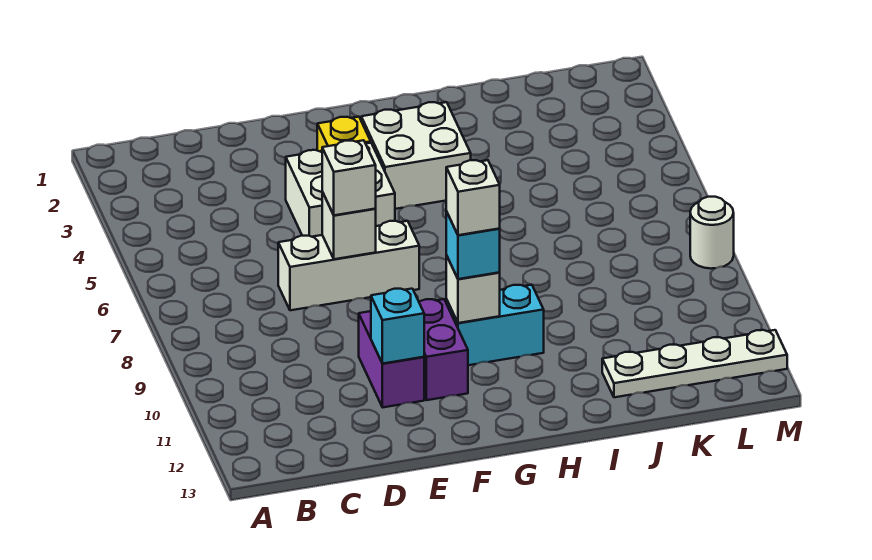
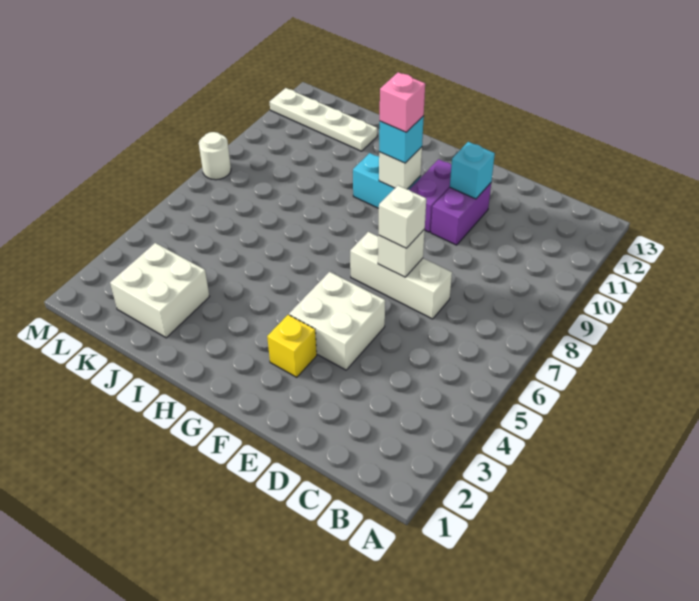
white 2x2 brick [361,102,471,209] -> white 2x2 brick moved to [110,243,209,338]
white 1x1 brick [446,160,500,235] -> pink 1x1 brick [380,72,425,132]

